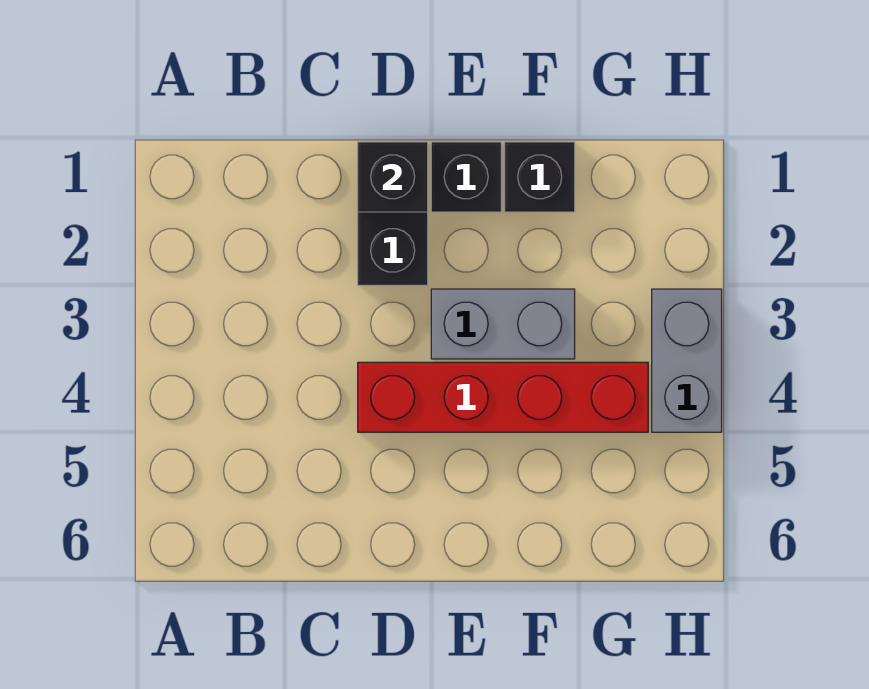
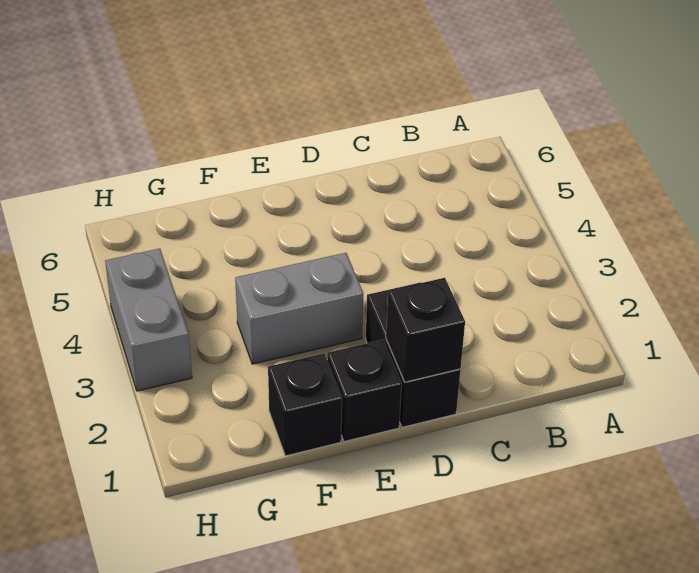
red 1x4 brick [358,362,648,432] -> none

